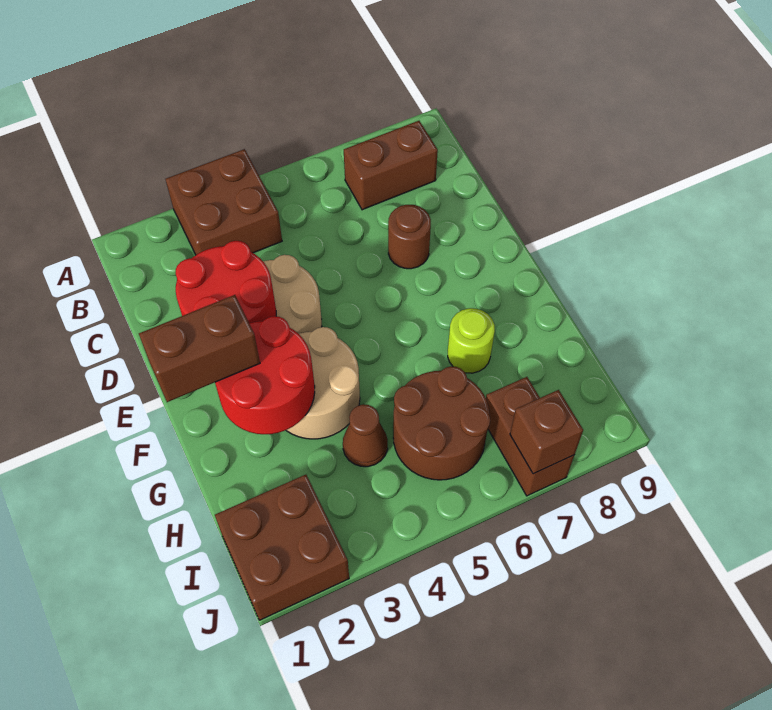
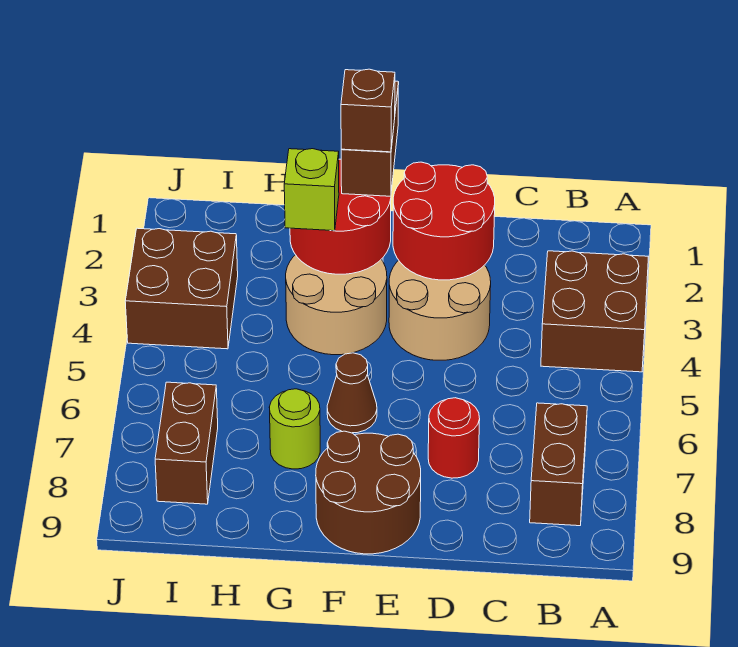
brown 1x1 round brick [388,205,431,269] -> red 1x1 round brick [428,398,480,478]
none -> lime 1x1 brick [284,149,339,231]
brown 1x1 cone [343,404,388,467] -> brown 1x1 cone moved to [327,353,377,433]
brown 2x2 round brick [393,366,490,480] -> brown 2x2 round brick moved to [316,431,421,554]
brown 2x2 brick [215,475,349,620] -> brown 2x2 brick moved to [125,228,238,349]
brown 1x2 brick [486,377,574,496] -> brown 1x2 brick turned to [155,382,218,504]
brown 1x1 brick [510,390,583,474] -> brown 1x1 brick moved to [341,69,395,152]

